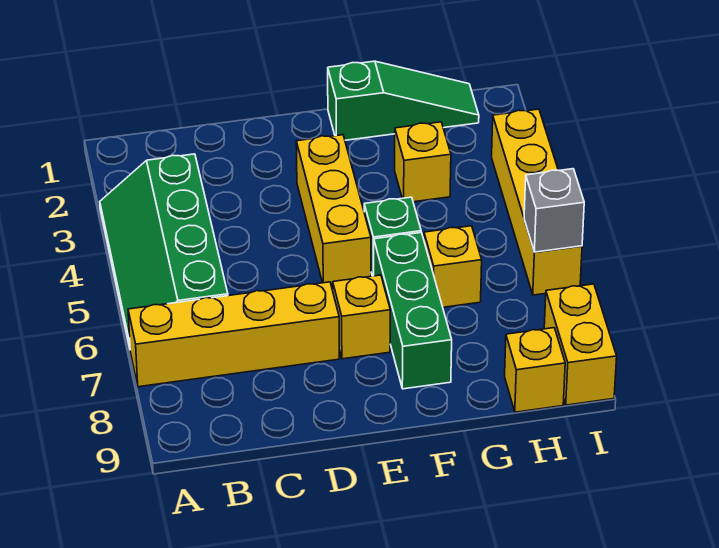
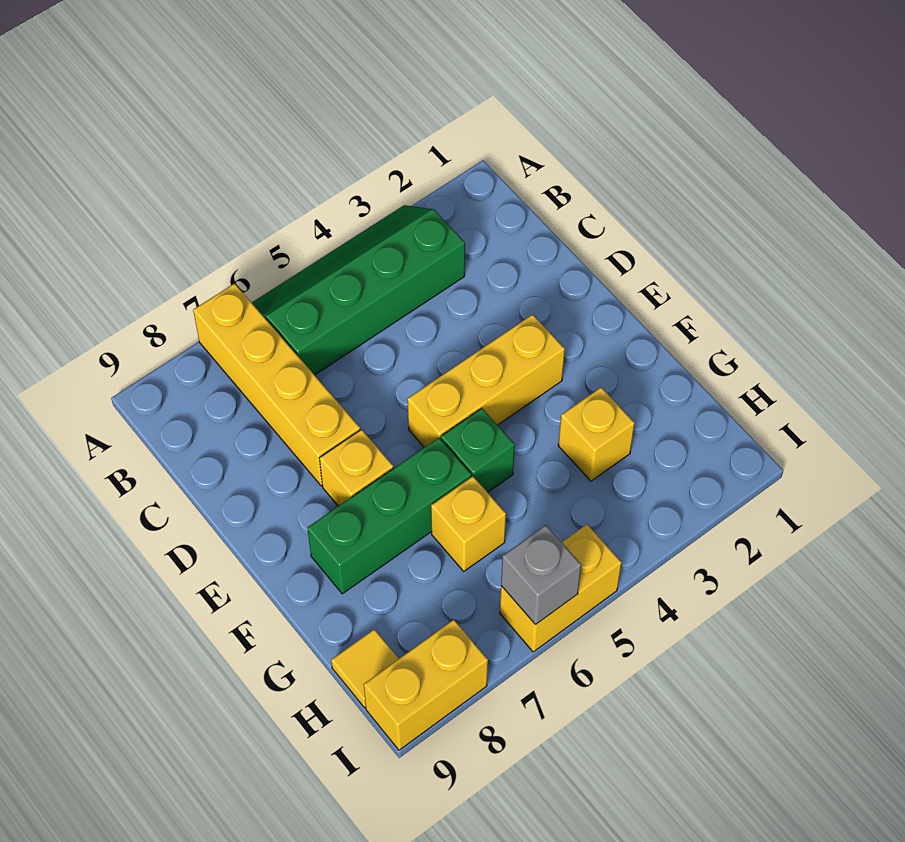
green 1x3 slope [328,61,479,140] -> none
yellow 1x1 brick [505,328,565,412] -> yellow 1x1 tile [331,629,399,708]
yellow 1x4 brick [492,109,582,295] -> yellow 1x2 brick [500,524,622,652]

